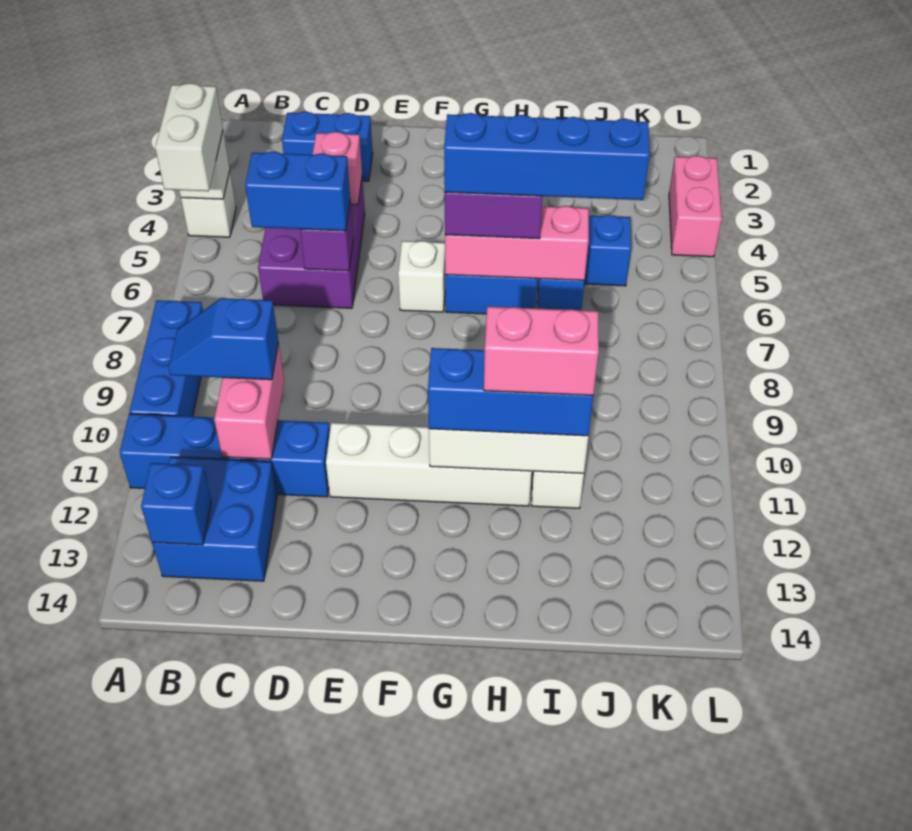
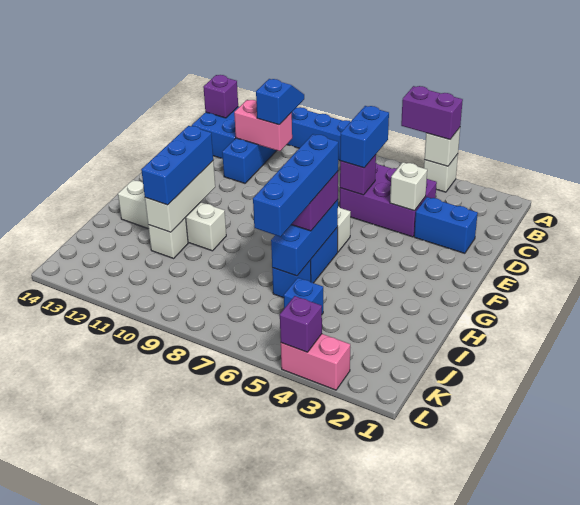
white 1x2 brick [155,83,223,191] -> purple 1x2 brick [401,86,463,139]
blue 1x1 brick [141,463,211,545] -> purple 1x1 brick [203,75,238,118]
blue 1x2 brick [282,111,373,181] -> blue 1x2 brick turned to [414,197,478,253]
pink 1x1 brick [312,132,362,205] -> white 1x1 brick [390,162,427,211]
white 1x4 brick [326,423,532,506] -> white 1x4 brick turned to [118,180,226,251]
pink 1x3 brick [445,206,589,280] -> blue 1x3 brick [271,200,338,276]
pink 1x2 brick [484,306,599,395] -> none
none -> purple 1x1 brick [280,296,322,352]

